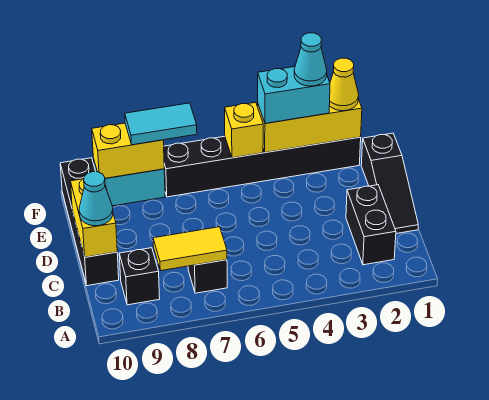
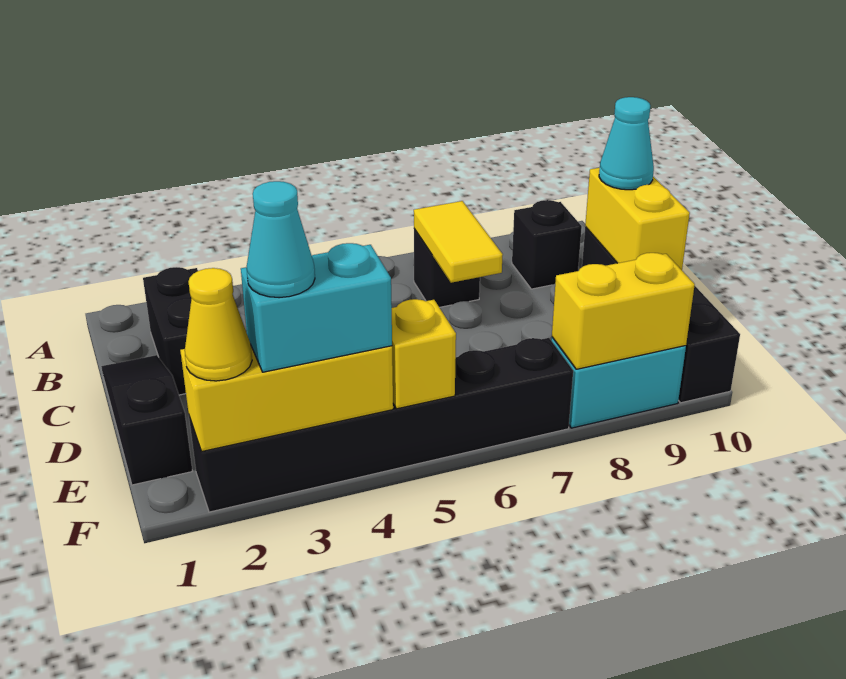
yellow 1x2 tile [153,227,227,271] -> yellow 1x2 tile turned to [414,201,503,283]
cyan 1x2 tile [125,103,197,145] -> none

